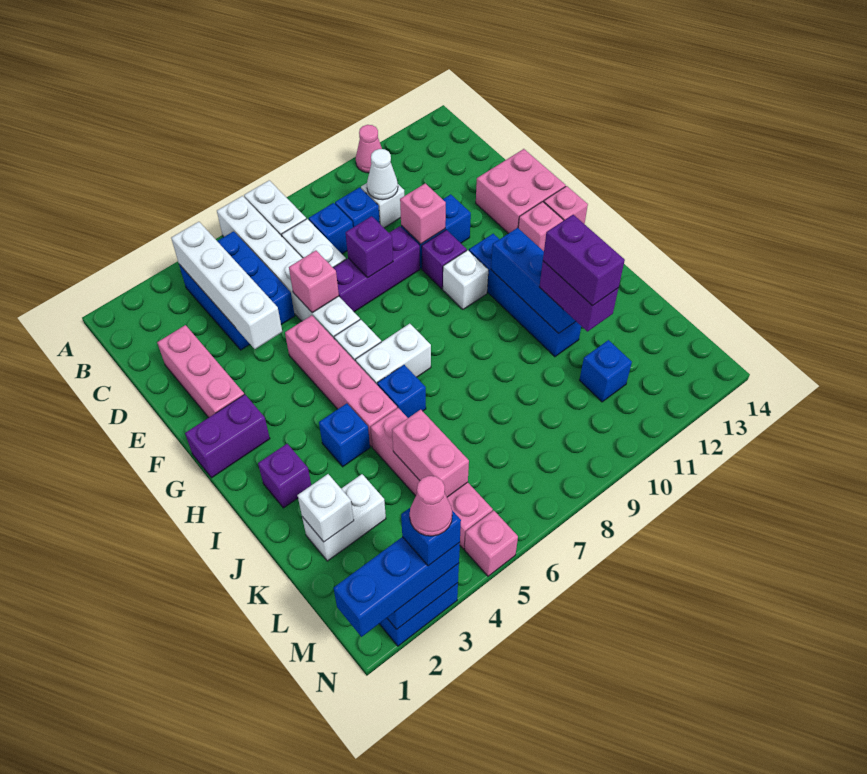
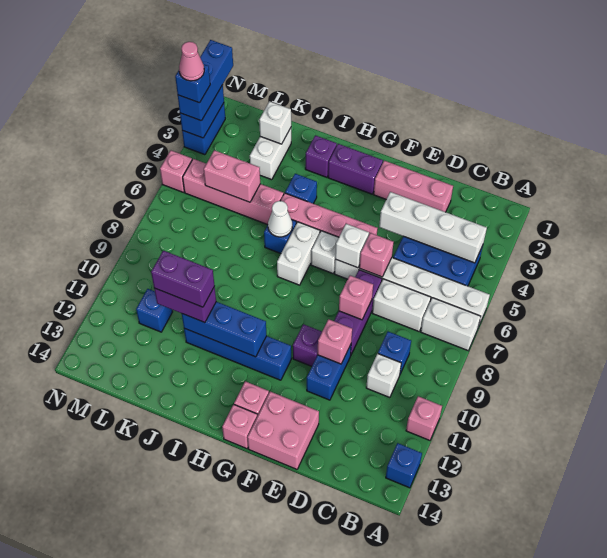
pink 1x1 cone [356,125,382,173] -> pink 1x1 brick [406,396,442,440]
blue 1x1 brick [309,203,353,254] -> blue 1x1 brick moved to [386,443,422,488]
white 1x1 cone [367,149,398,200] -> white 1x1 cone moved to [268,201,292,237]
purple 1x1 brick [346,216,393,277] -> pink 1x1 brick [339,276,373,320]
purple 1x2 brick [185,394,270,478] -> purple 1x2 brick turned to [328,144,383,194]
white 1x1 brick [443,250,489,309] -> white 1x1 brick moved to [335,224,369,268]

